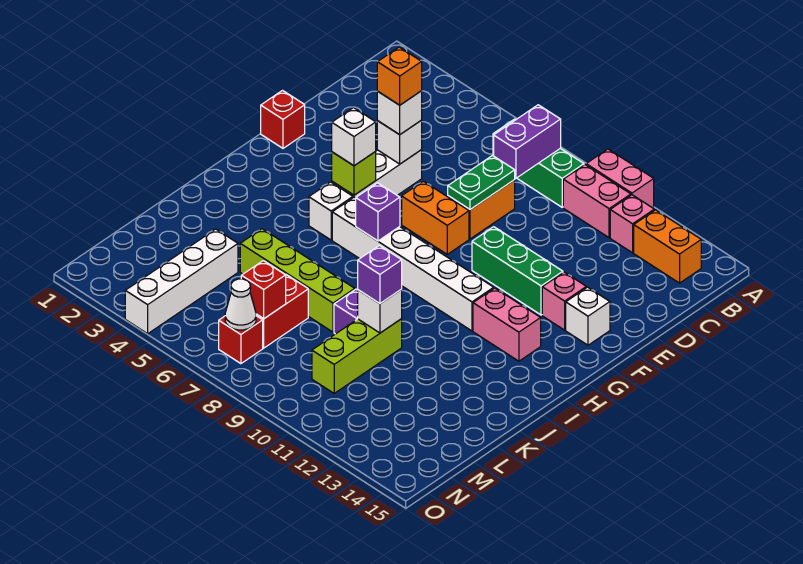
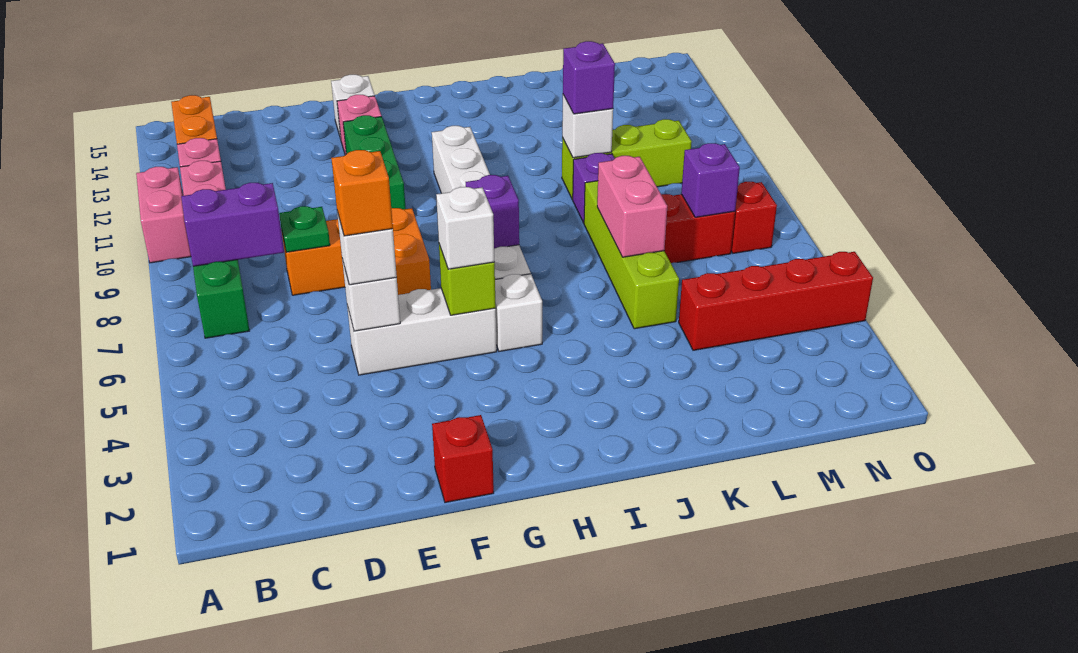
green 1x2 plate [448,156,515,210] -> green 1x1 plate [279,206,330,252]
pink 1x2 brick [473,288,541,361] -> pink 1x2 brick moved to [597,156,667,257]
white 1x4 brick [125,229,238,334] -> red 1x4 brick [679,252,873,350]
red 1x1 brick [241,261,286,319] -> purple 1x1 brick [681,143,740,217]
white 1x1 cone [225,279,256,330] -> none

